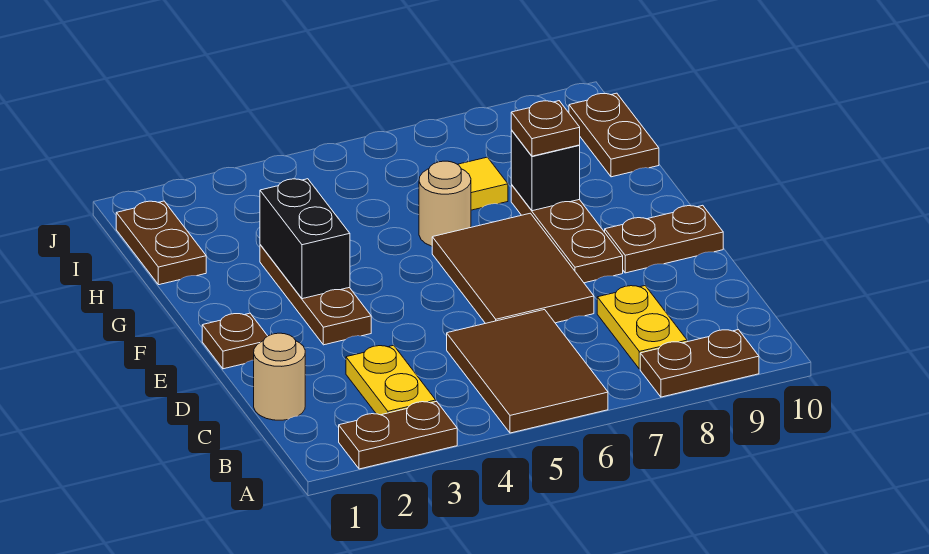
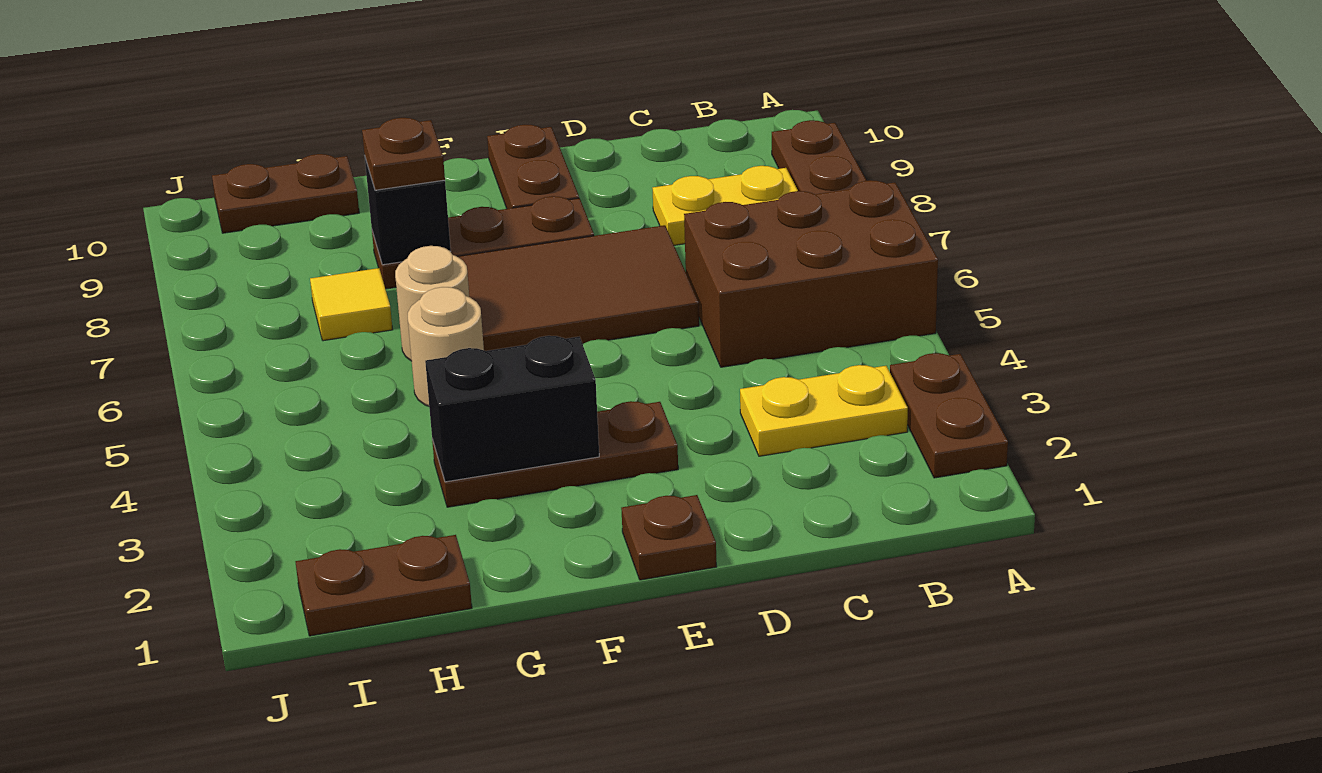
brown 2x3 tile [447,310,608,433] -> brown 2x3 brick [684,180,938,367]
tan 1x1 round brick [254,333,305,420] -> tan 1x1 round brick moved to [408,287,484,406]

